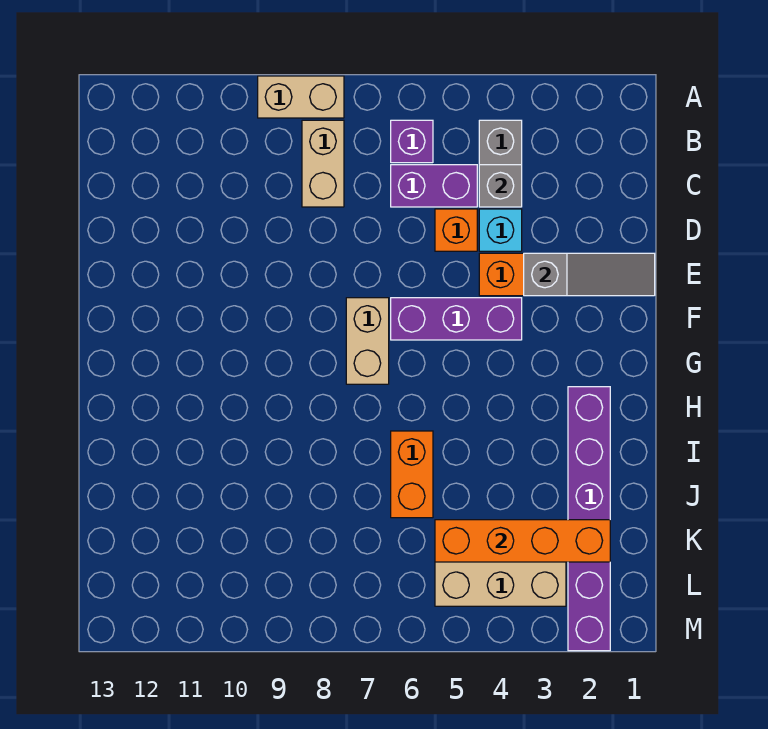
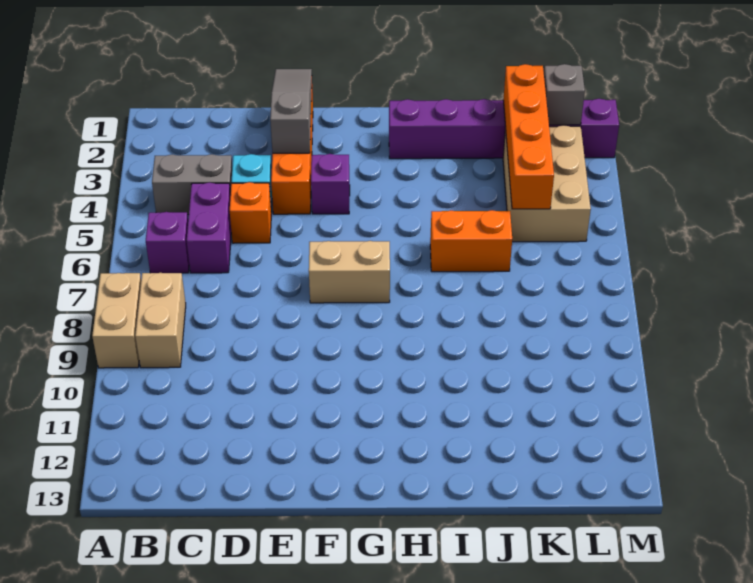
tan 1x2 brick [302,120,344,207] -> tan 1x2 brick turned to [135,273,186,368]
grey 1x1 brick [479,165,522,207] -> grey 1x1 brick moved to [544,64,585,125]
purple 1x3 brick [391,298,522,340] -> purple 1x1 brick [311,154,350,214]

